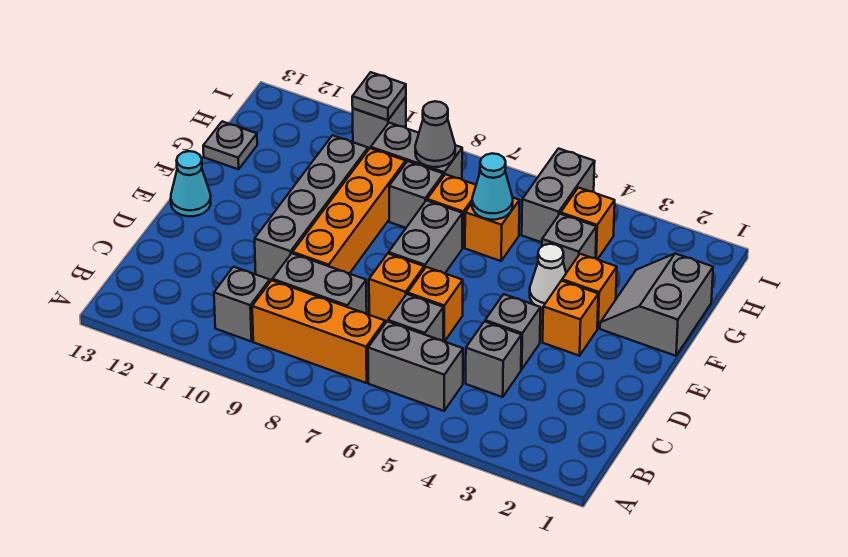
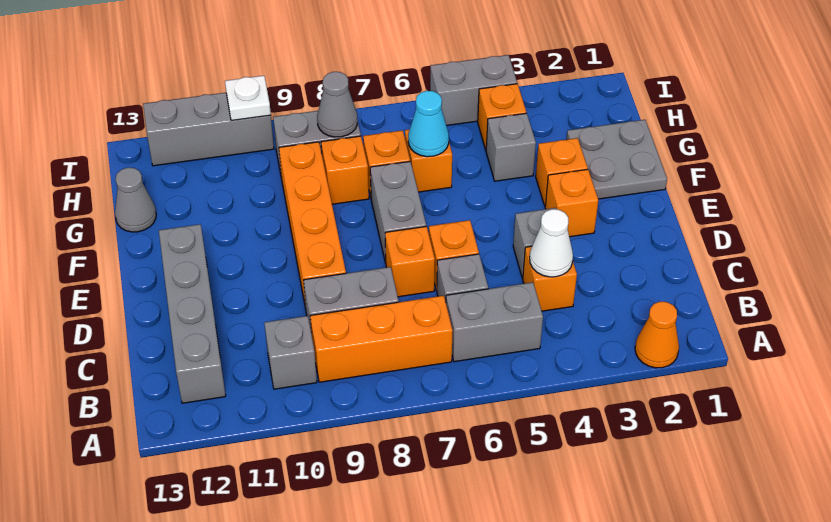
none -> orange 1x1 cone [635,302,679,368]
grey 1x1 brick [466,322,522,397] -> orange 1x1 brick [523,246,577,311]
grey 1x4 brick [255,135,368,280] -> grey 1x4 brick moved to [159,224,226,403]
cyan 1x1 cone [171,151,211,216] -> none
grey 2x2 slope [600,254,713,356] -> grey 2x2 plate [567,120,667,199]
white 1x1 cone [530,244,566,309] -> white 1x1 cone moved to [530,209,573,277]
grey 1x1 brick [389,161,443,228] -> orange 1x1 brick [321,136,369,204]
grey 1x1 plate [203,121,257,169] -> grey 1x1 cone [115,168,156,232]
grey 1x2 brick [522,149,595,242] -> grey 1x2 brick turned to [430,55,517,126]
grey 1x1 brick [353,97,406,150] -> grey 1x3 brick [143,93,274,166]
grey 1x1 plate [352,72,406,120] -> white 1x1 plate [225,76,271,120]

